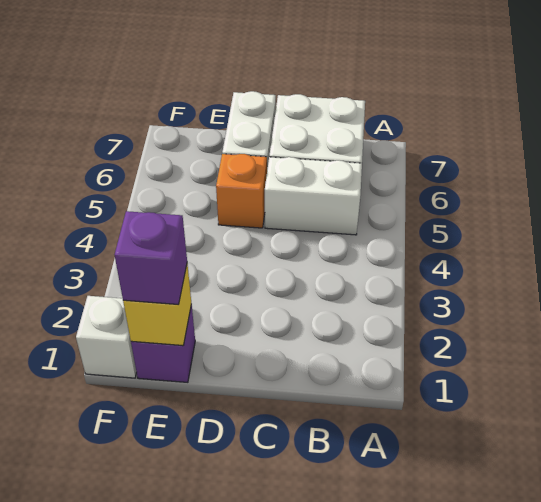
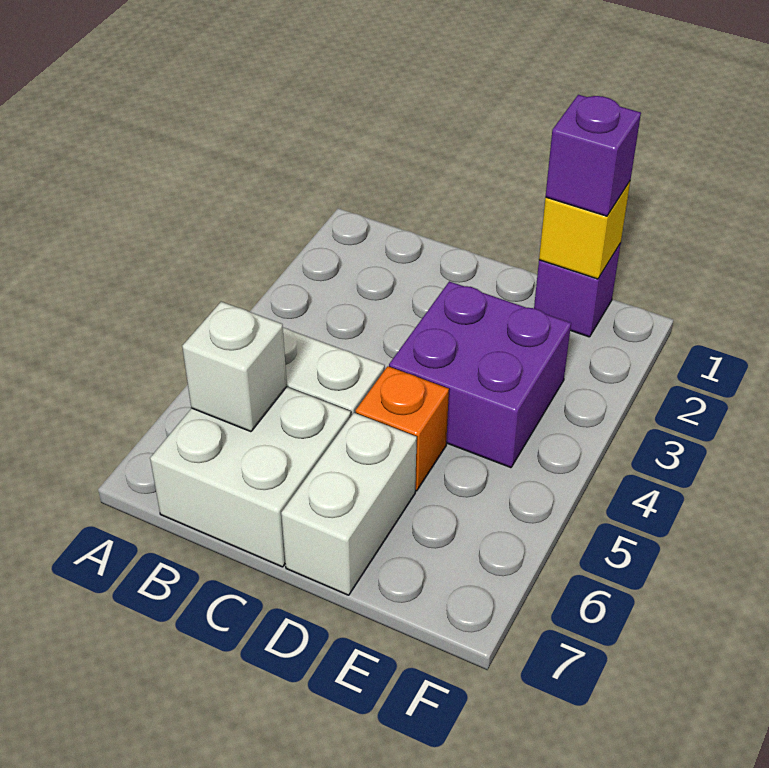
none -> purple 2x2 brick [389,281,571,468]
white 1x1 brick [76,296,137,378] -> white 1x1 brick moved to [182,302,287,432]

